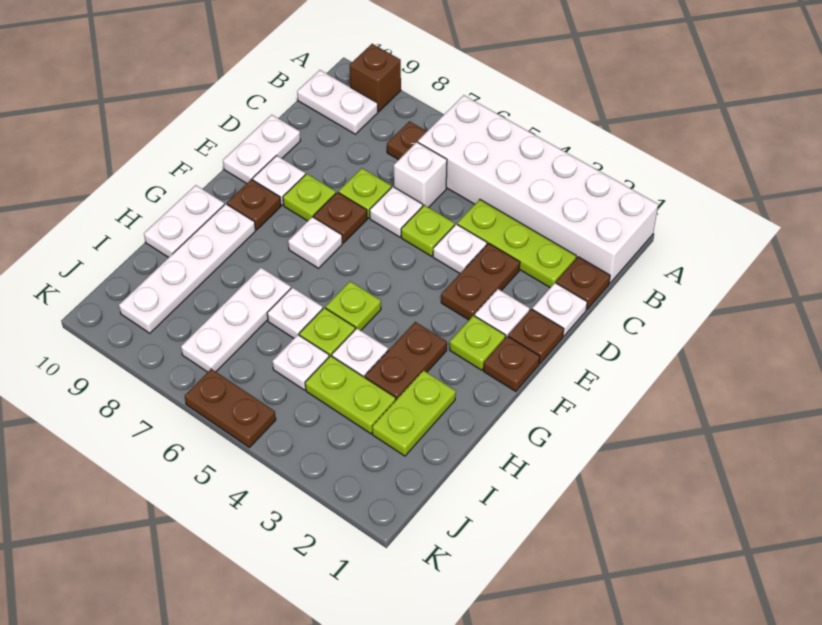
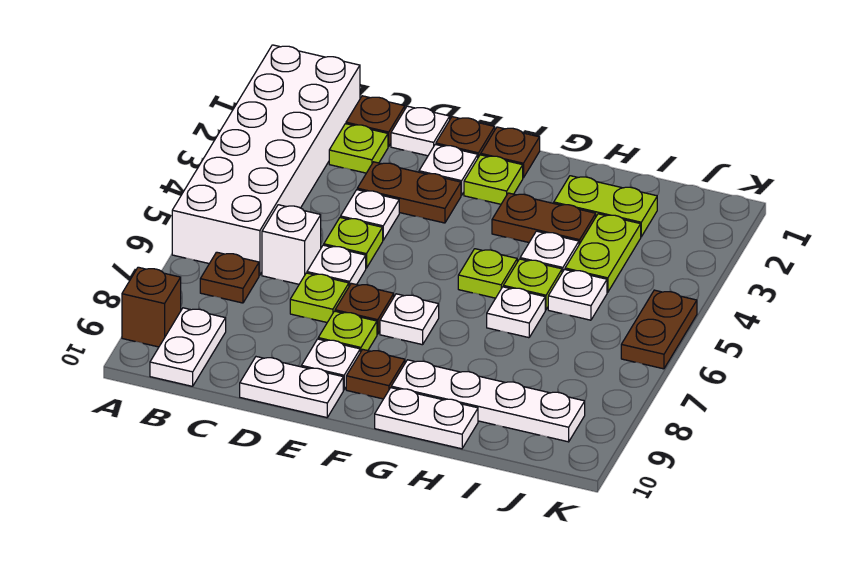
lime 1x3 plate [457,199,576,288] -> lime 1x1 plate [329,124,388,173]
white 1x3 plate [181,268,291,372] -> none

